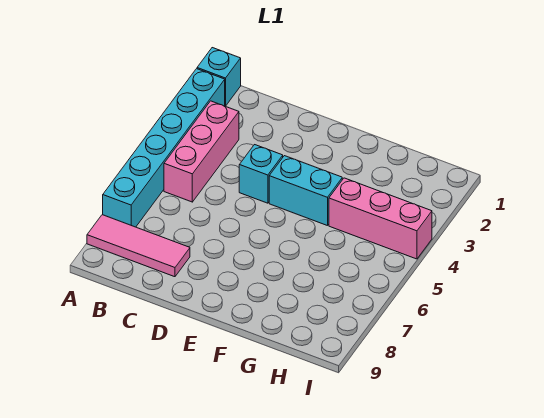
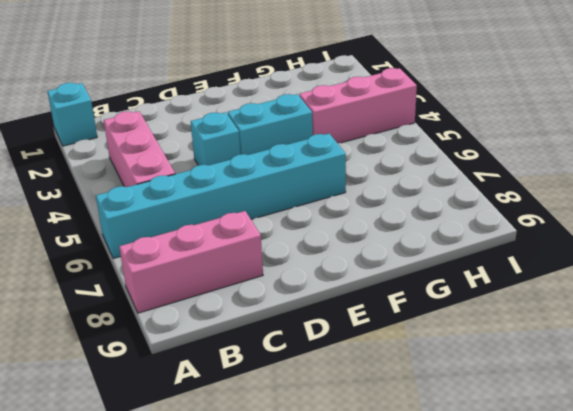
cyan 1x6 brick [103,69,225,227] -> cyan 1x6 brick turned to [96,134,346,258]
pink 1x3 tile [87,215,190,277] -> pink 1x3 brick [119,211,263,313]

